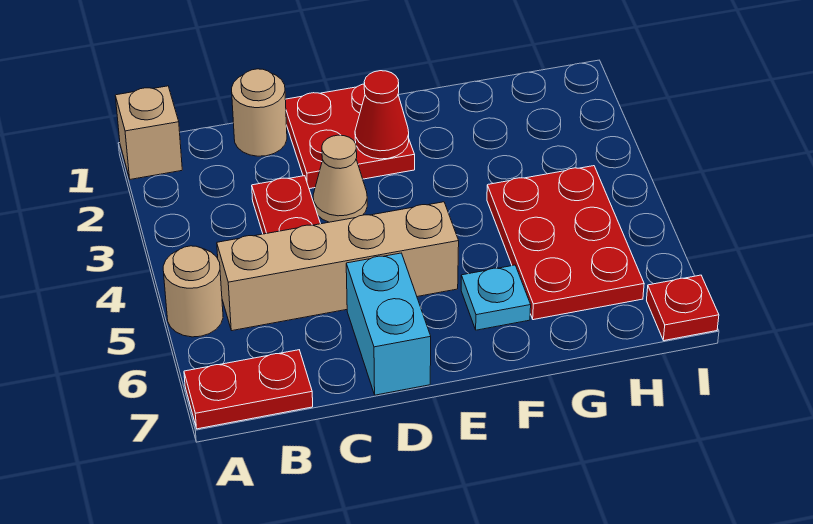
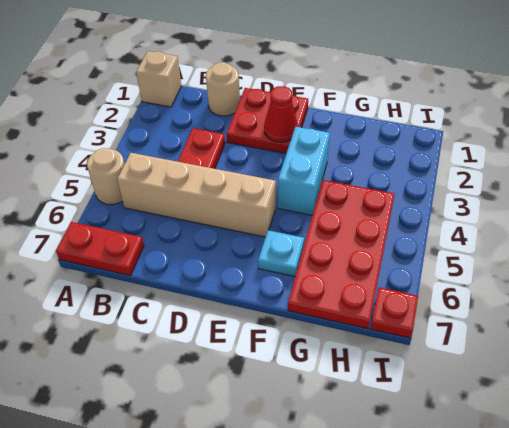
tan 1x1 cone [313,135,367,222] -> none
cyan 1x2 brick [346,253,431,395] -> cyan 1x2 brick moved to [278,127,330,215]
red 2x3 plate [487,166,644,320] -> red 2x4 plate [288,180,395,329]

